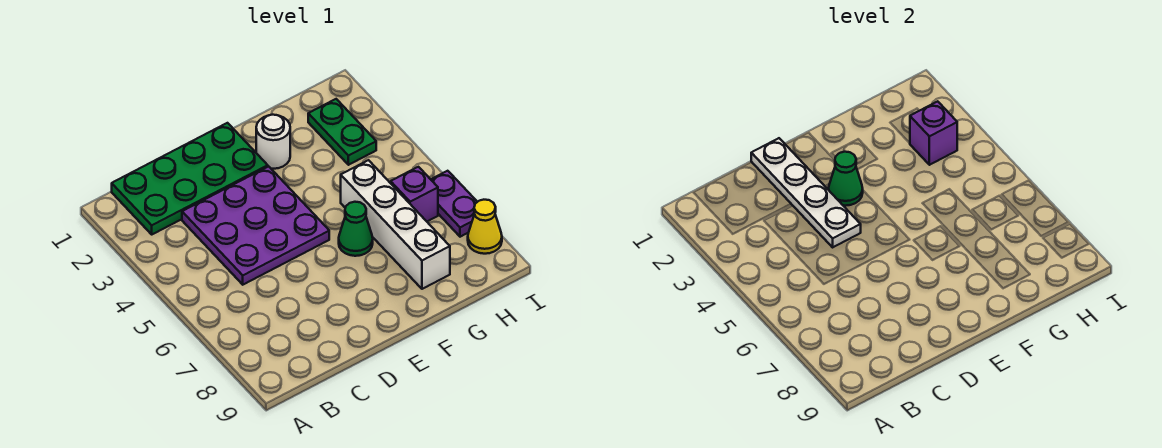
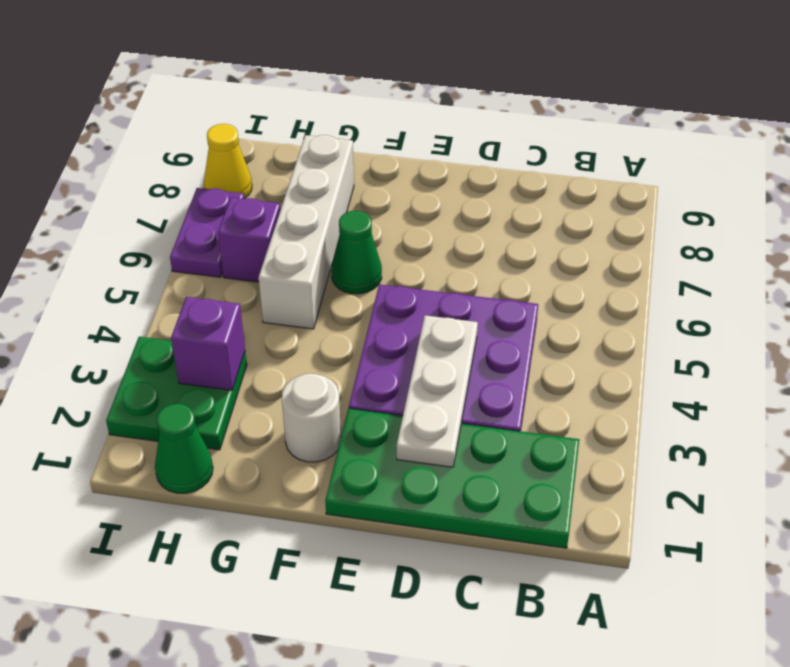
white 1x4 plate [751,138,861,247] -> white 1x3 plate [397,315,478,467]
green 1x1 cone [828,152,863,206] -> green 1x1 cone moved to [155,404,213,493]
green 1x2 plate [308,99,376,165] -> green 2x2 plate [106,337,247,450]

